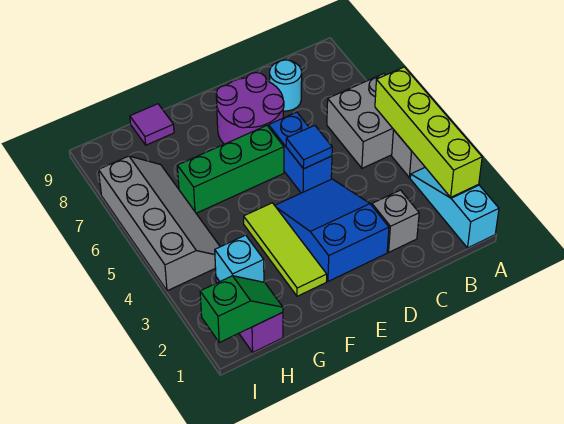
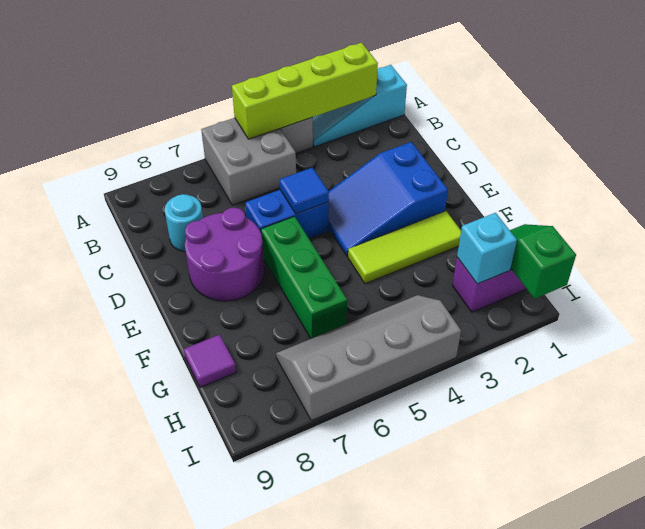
grey 1x1 brick [372,190,419,252] -> none

